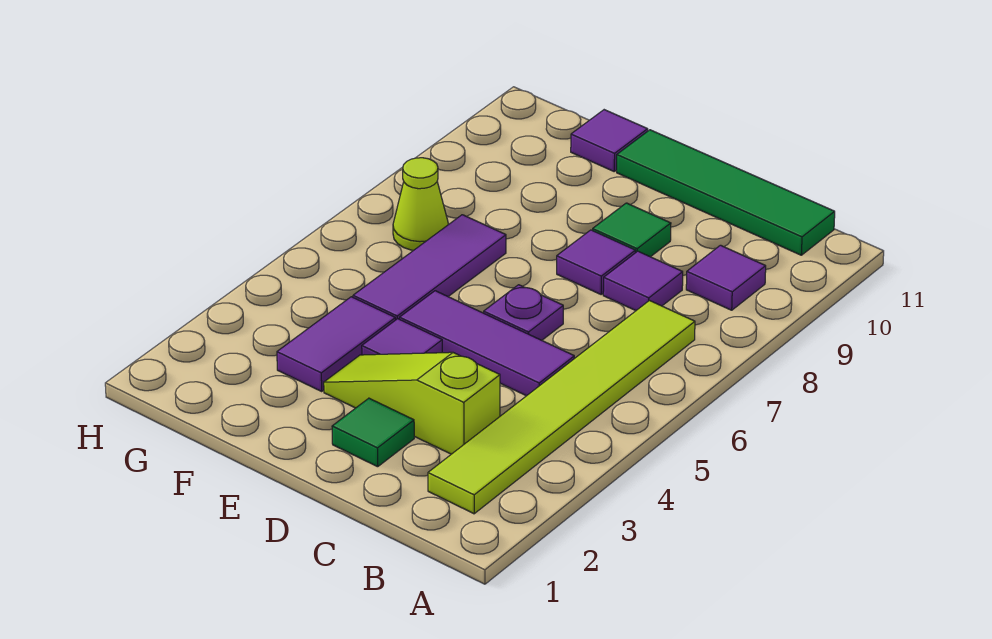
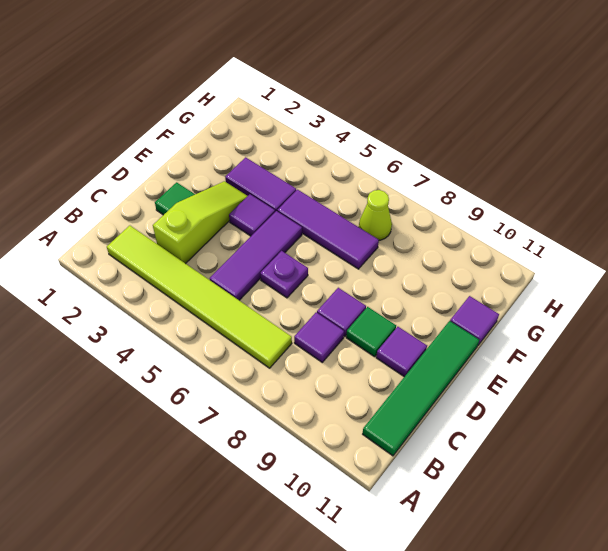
purple 1x1 tile [686,245,766,310] -> purple 1x1 tile moved to [376,327,427,377]

